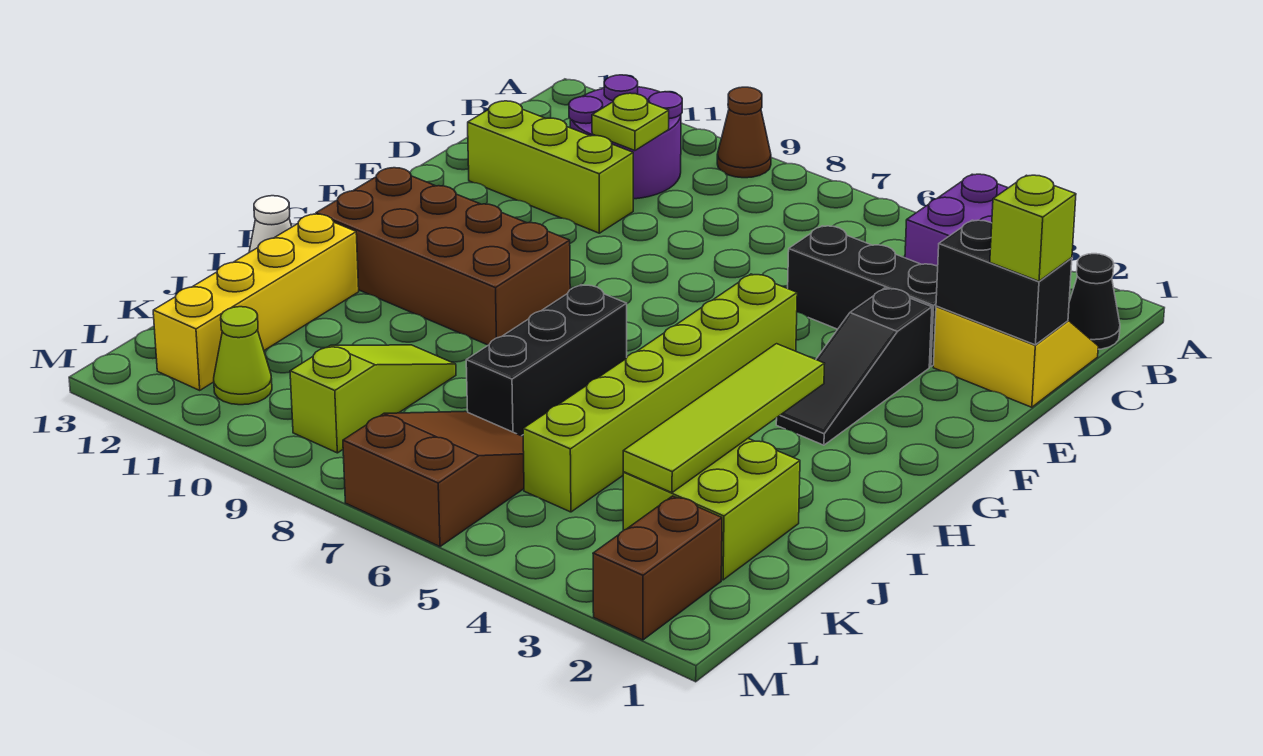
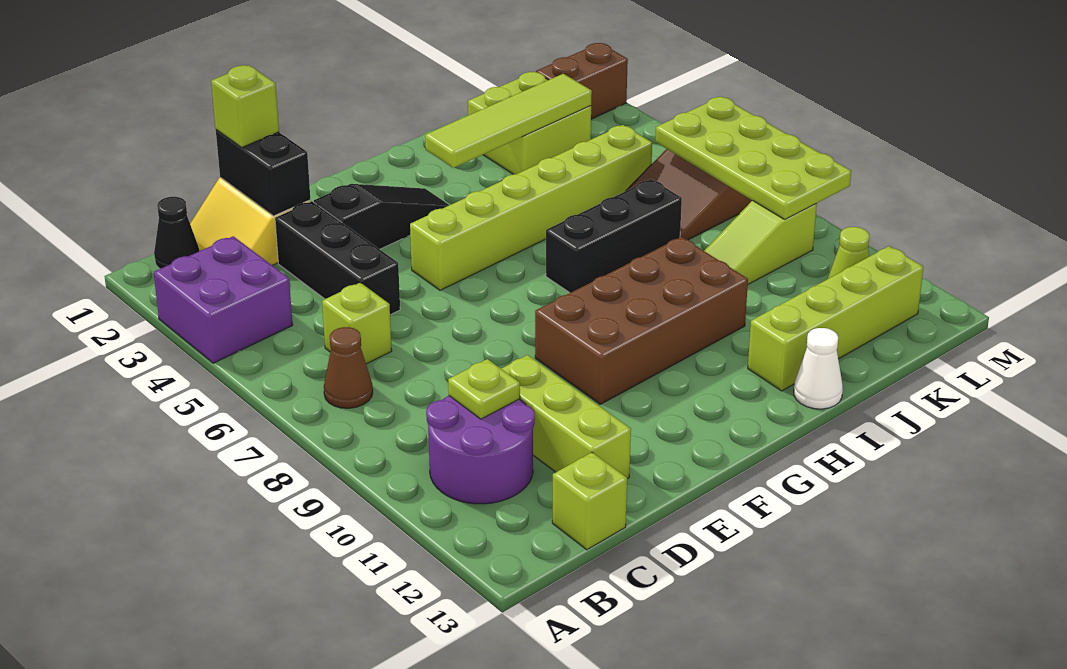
brown 1x1 cone [717,87,771,178] -> brown 1x1 cone moved to [324,327,373,408]
none -> lime 1x1 brick [322,283,392,364]
none -> lime 1x1 brick [552,452,627,550]
brown 2x4 brick [316,168,570,345] -> brown 2x4 brick turned to [535,237,748,404]
yellow 1x4 brick [153,214,359,390] -> lime 1x4 brick [748,246,923,391]
none -> lime 2x4 plate [655,97,851,220]

